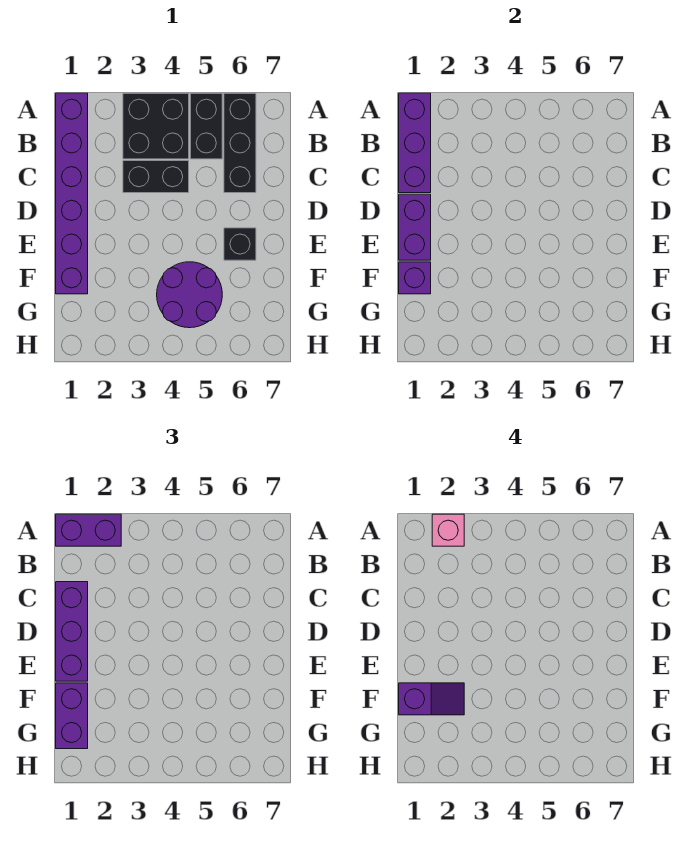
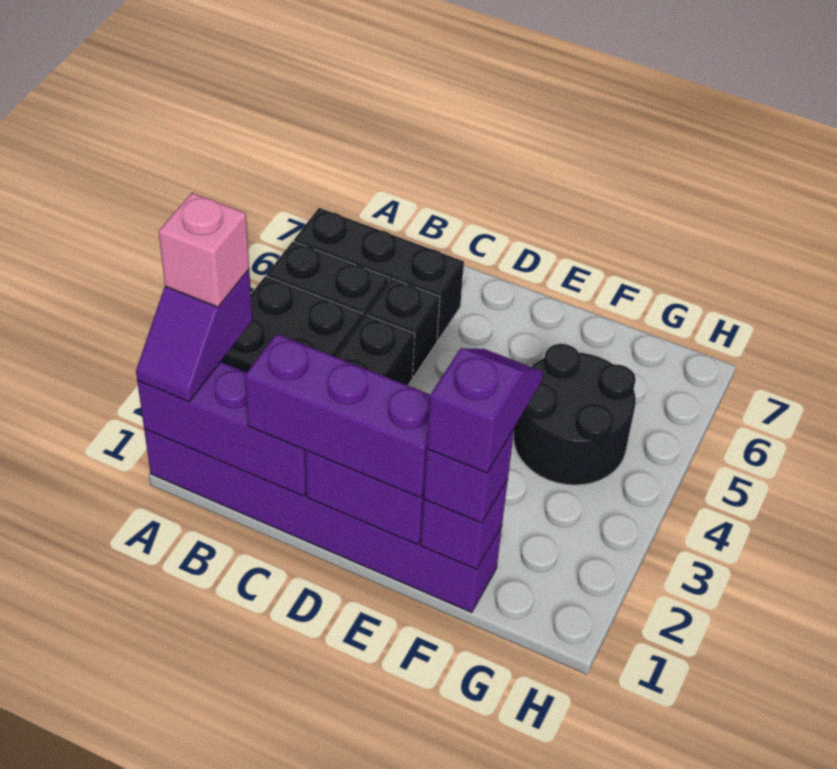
purple 1x2 brick [56,514,121,546] -> purple 1x2 slope [136,269,252,401]
black 1x1 brick [224,228,256,260] -> black 1x1 brick moved to [367,279,440,377]
purple 1x2 brick [56,683,88,749] -> purple 1x1 brick [424,429,514,523]
purple 2x2 round brick [157,262,222,328] -> black 2x2 round brick [514,344,636,485]

